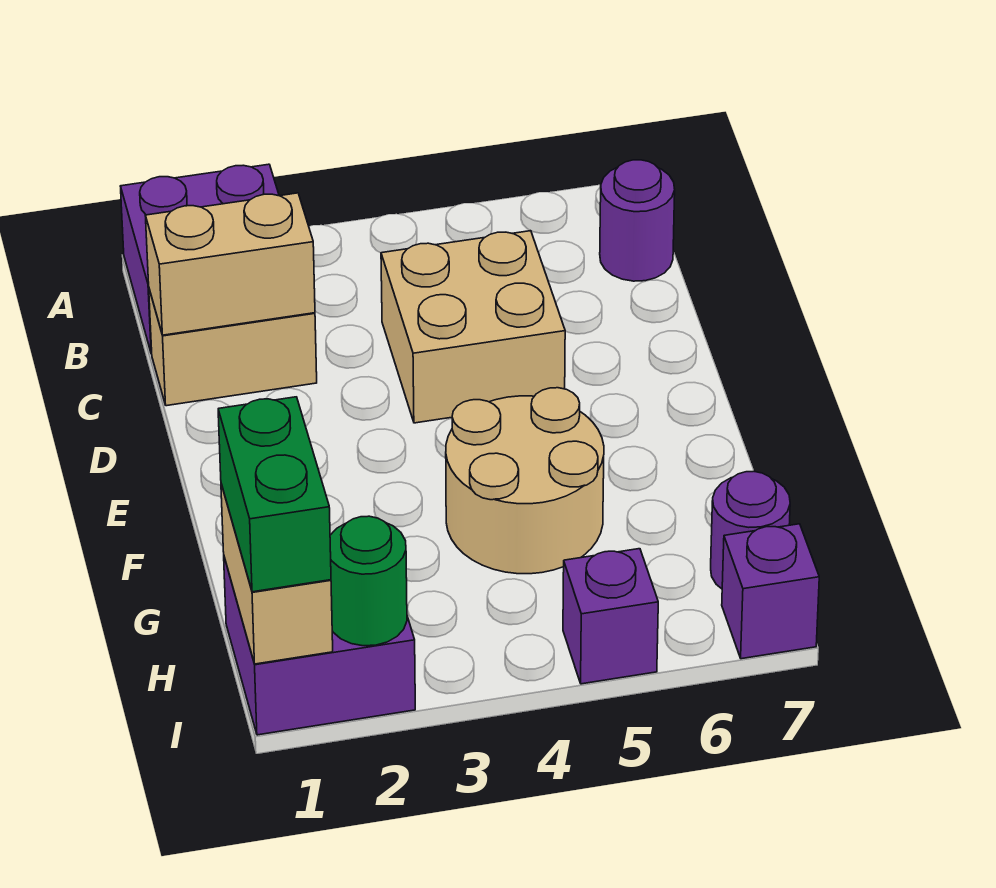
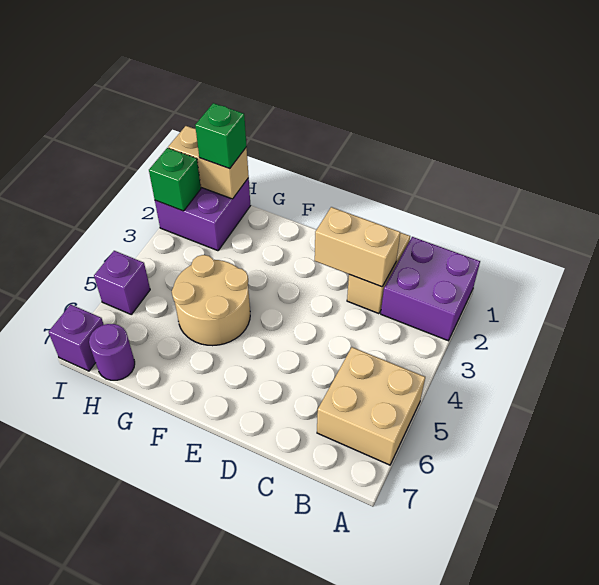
purple 1x1 round brick [600,160,675,281] -> none
tan 1x2 brick [145,193,315,335] -> tan 1x2 brick turned to [315,207,400,287]
tan 2x2 brick [381,231,565,423] -> tan 2x2 brick moved to [317,347,425,465]
green 1x2 brick [218,397,331,592] -> green 1x1 brick [195,103,247,169]
green 1x1 round brick [330,516,407,646] -> green 1x1 brick [149,148,201,211]

